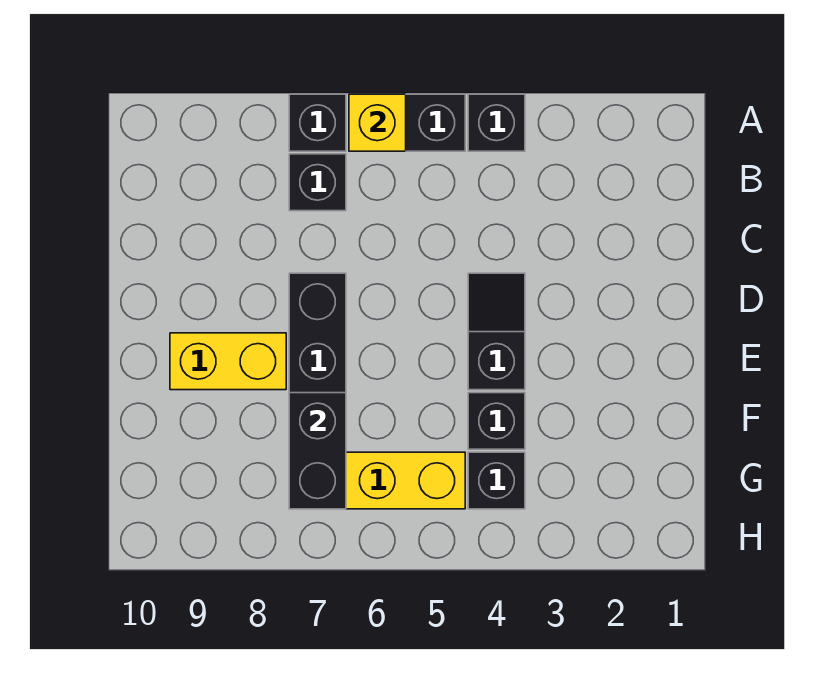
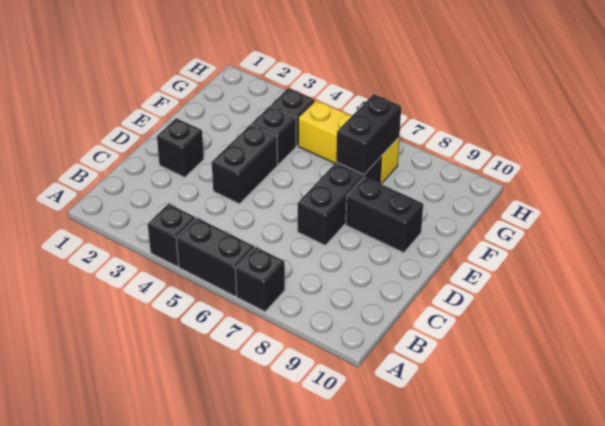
yellow 1x1 brick [349,94,406,151] -> none
black 1x1 brick [289,154,346,211] -> black 1x1 brick moved to [157,118,204,177]
black 1x2 slope [468,273,525,390] -> black 1x2 brick [212,125,277,204]
yellow 1x2 brick [170,333,286,390] -> black 1x2 brick [346,177,423,253]

